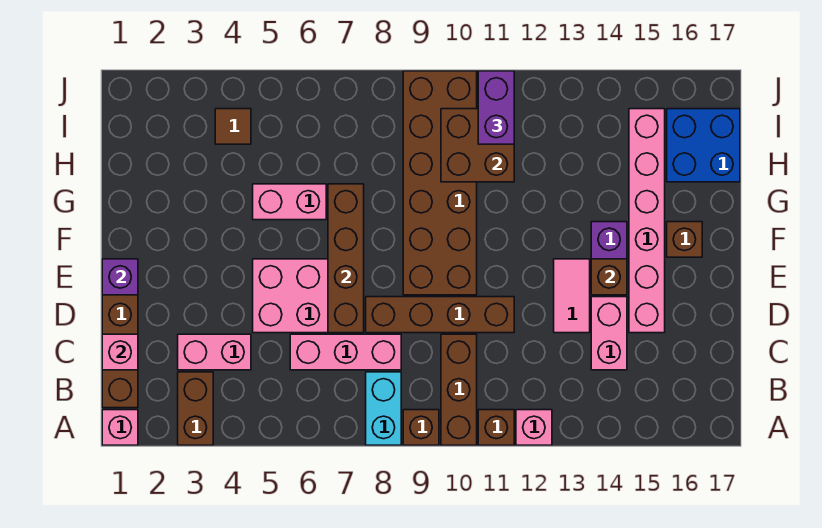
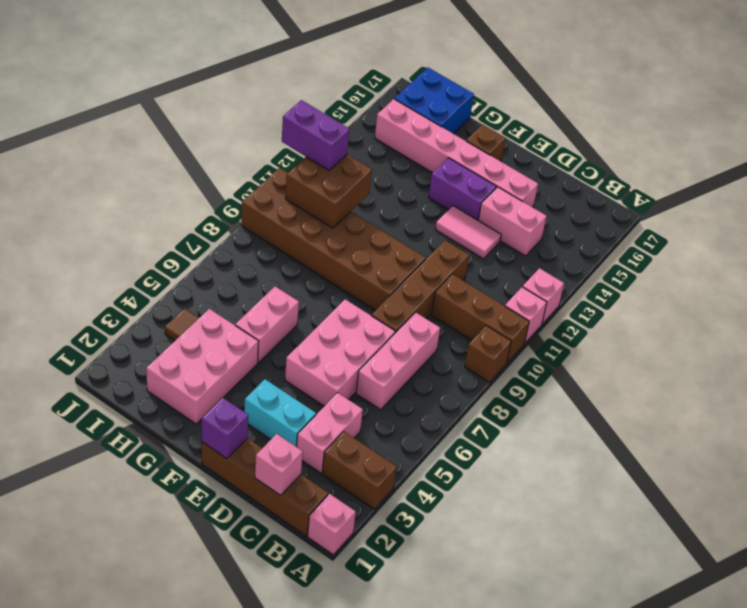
cyan 1x2 brick [366,372,401,445] -> cyan 1x2 brick moved to [244,379,316,447]
brown 1x1 brick [478,410,514,445] -> pink 1x1 brick [505,287,547,343]
brown 1x4 brick [328,184,364,333] -> none
brown 1x1 brick [591,259,627,295] -> none
none -> pink 2x3 brick [146,309,259,424]

